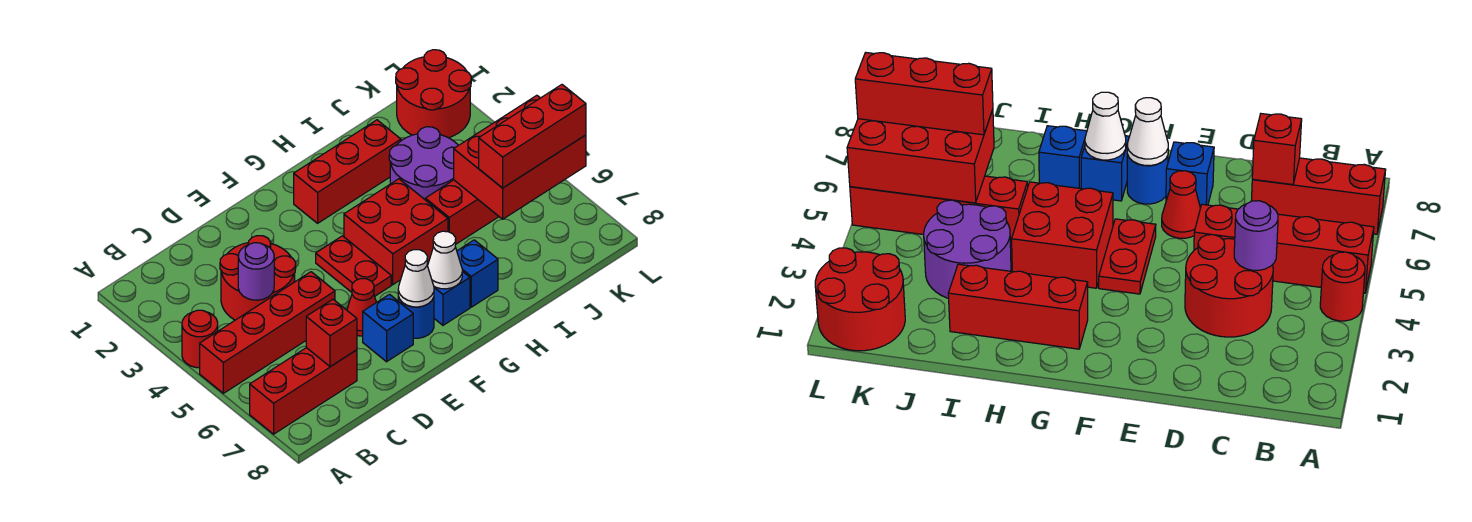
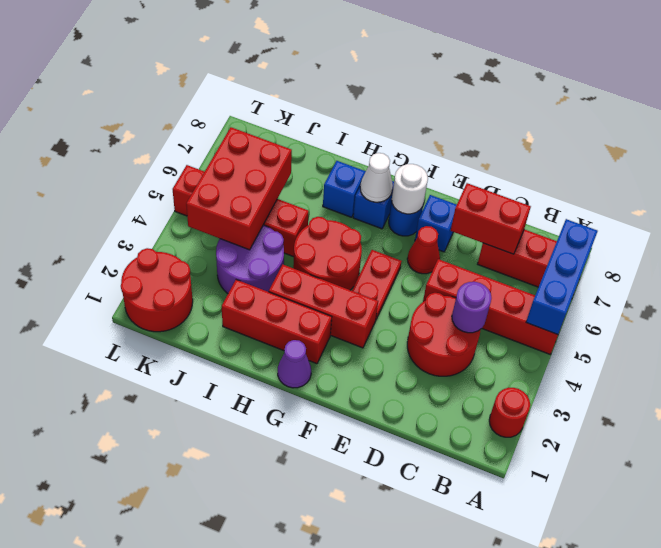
red 1x1 round brick [182,310,218,368] -> red 1x1 round brick moved to [489,388,530,437]
none -> blue 1x3 brick [526,219,598,335]
red 1x1 brick [306,299,357,367] -> red 1x2 brick [451,183,531,254]
white 1x1 cone [398,250,434,307] -> white 1x1 round brick [392,164,428,214]
none -> purple 1x1 cone [278,340,311,388]
red 2x2 brick [344,179,448,285] -> red 2x2 round brick [293,217,362,290]
red 2x3 brick [454,95,586,219] -> red 2x3 brick turned to [186,127,292,250]
red 1x3 brick [479,85,586,188] -> red 1x3 brick moved to [269,265,378,348]

